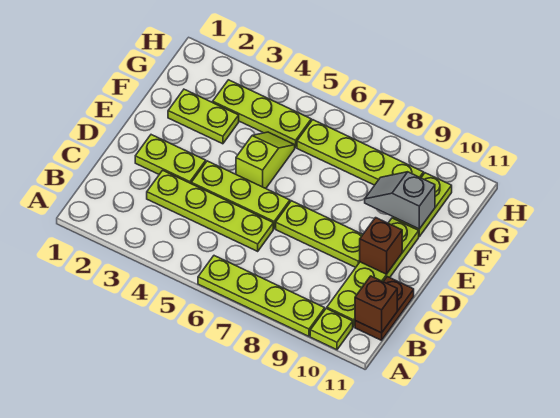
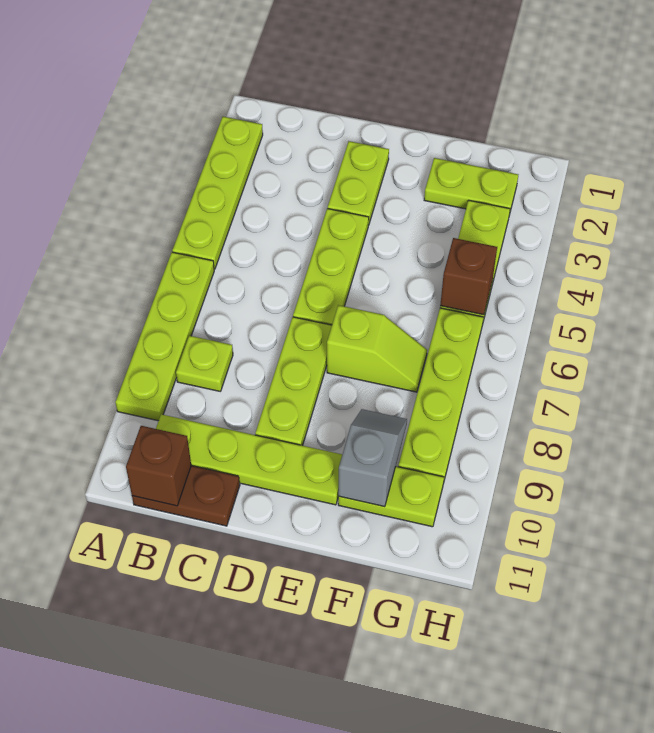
lime 1x1 plate [310,309,353,350] -> lime 1x1 plate moved to [176,336,233,391]
lime 1x4 plate [147,170,273,251] -> lime 1x4 plate moved to [172,117,263,269]
brown 1x1 brick [360,218,402,274] -> brown 1x1 brick moved to [440,238,497,315]
lime 1x2 slope [236,132,295,188] -> lime 1x2 slope moved to [327,305,427,392]
lime 1x2 plate [168,89,239,144] -> lime 1x2 plate turned to [424,158,518,214]

